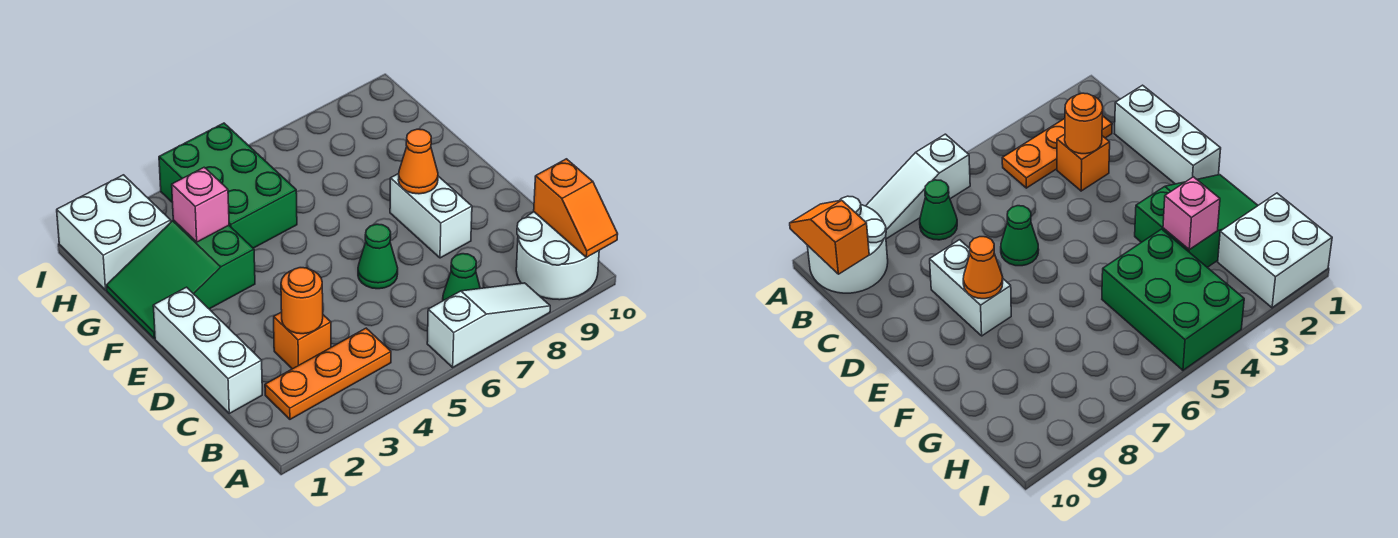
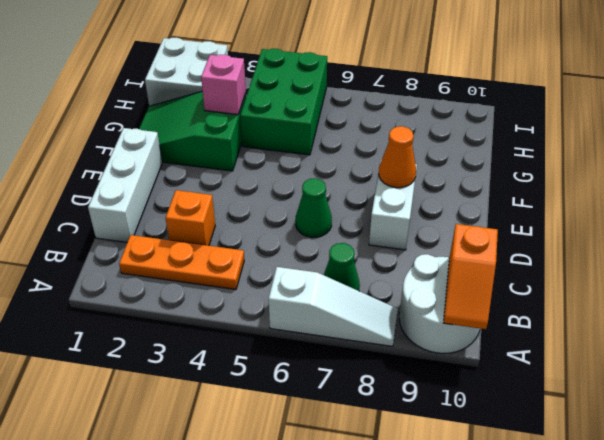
orange 1x1 round brick [281,268,323,334] -> none

